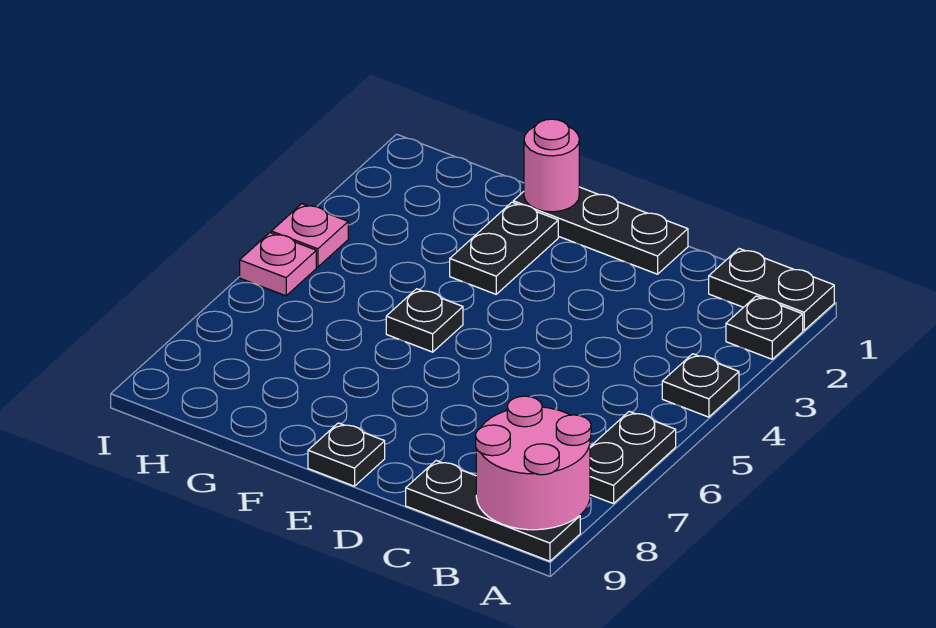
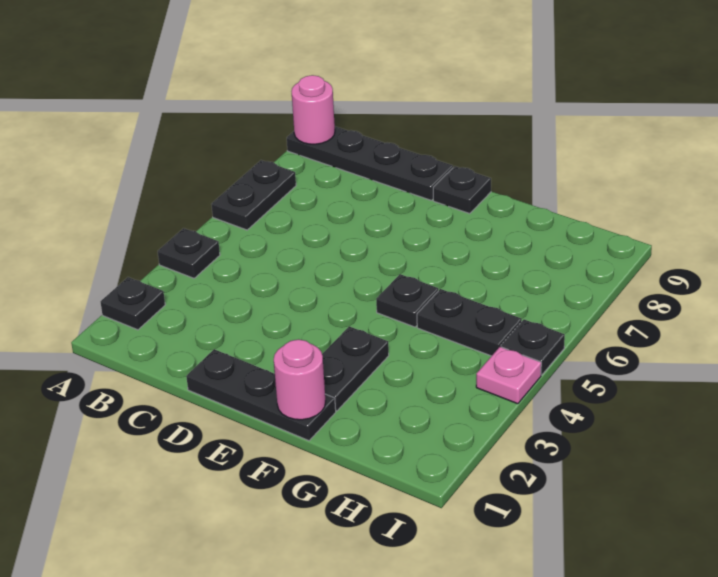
black 1x2 plate [709,249,834,330] -> black 1x2 plate moved to [417,289,522,356]
pink 2x2 round brick [476,396,591,530] -> pink 1x1 round brick [292,75,335,144]
black 1x3 plate [406,461,580,561] -> black 1x4 plate [287,127,453,200]
pink 1x1 plate [240,233,316,296] -> black 1x1 plate [501,320,565,375]

